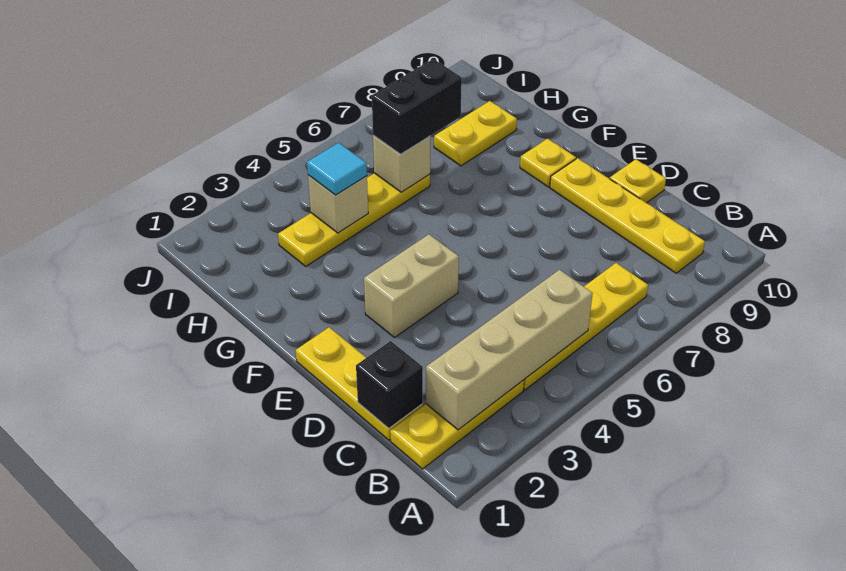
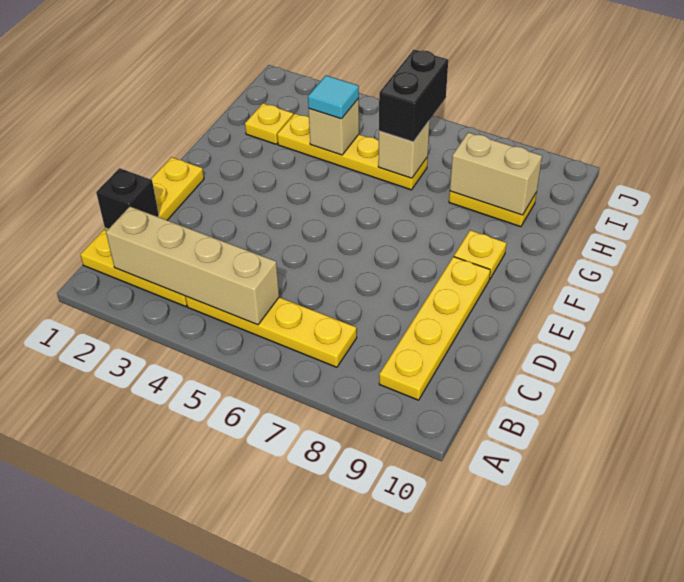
yellow 1x1 plate [610,159,666,203] -> yellow 1x1 plate moved to [245,103,293,144]
tan 1x2 brick [364,234,459,338] -> tan 1x2 brick moved to [450,132,542,215]
black 1x2 brick [372,59,462,154] -> black 1x2 brick turned to [379,50,448,142]

